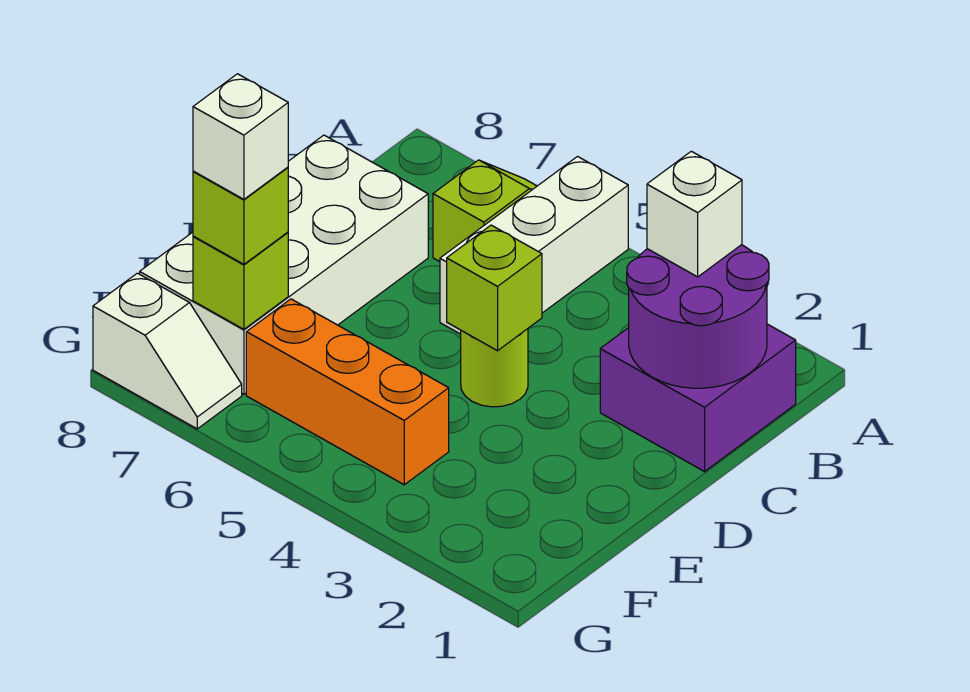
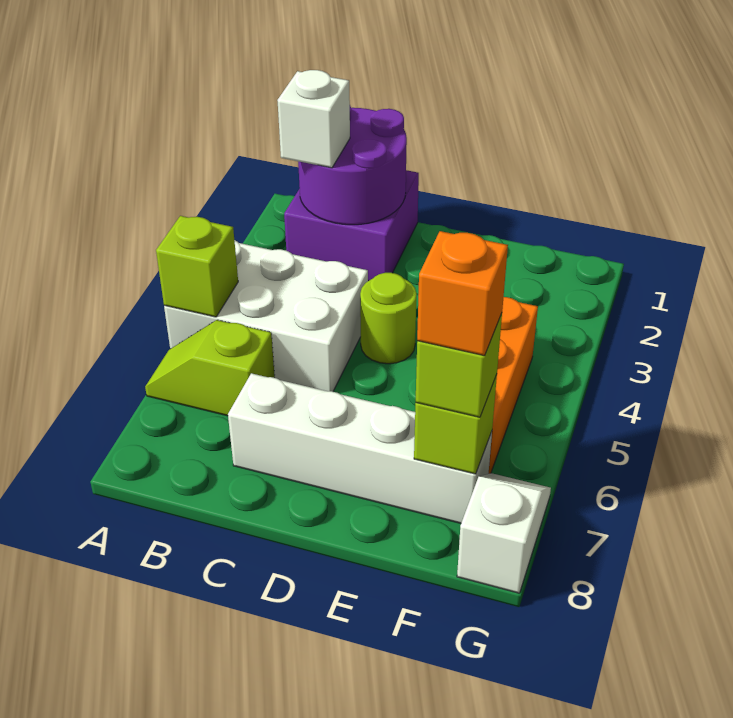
white 1x3 brick [440,157,628,334] -> white 2x3 brick [164,240,368,392]
white 2x4 brick [140,135,428,394] -> white 1x4 brick [228,373,492,523]
lime 1x1 brick [447,225,542,351] -> lime 1x1 brick moved to [156,216,238,317]
white 1x1 brick [193,74,288,199] -> orange 1x1 brick [417,231,508,356]

